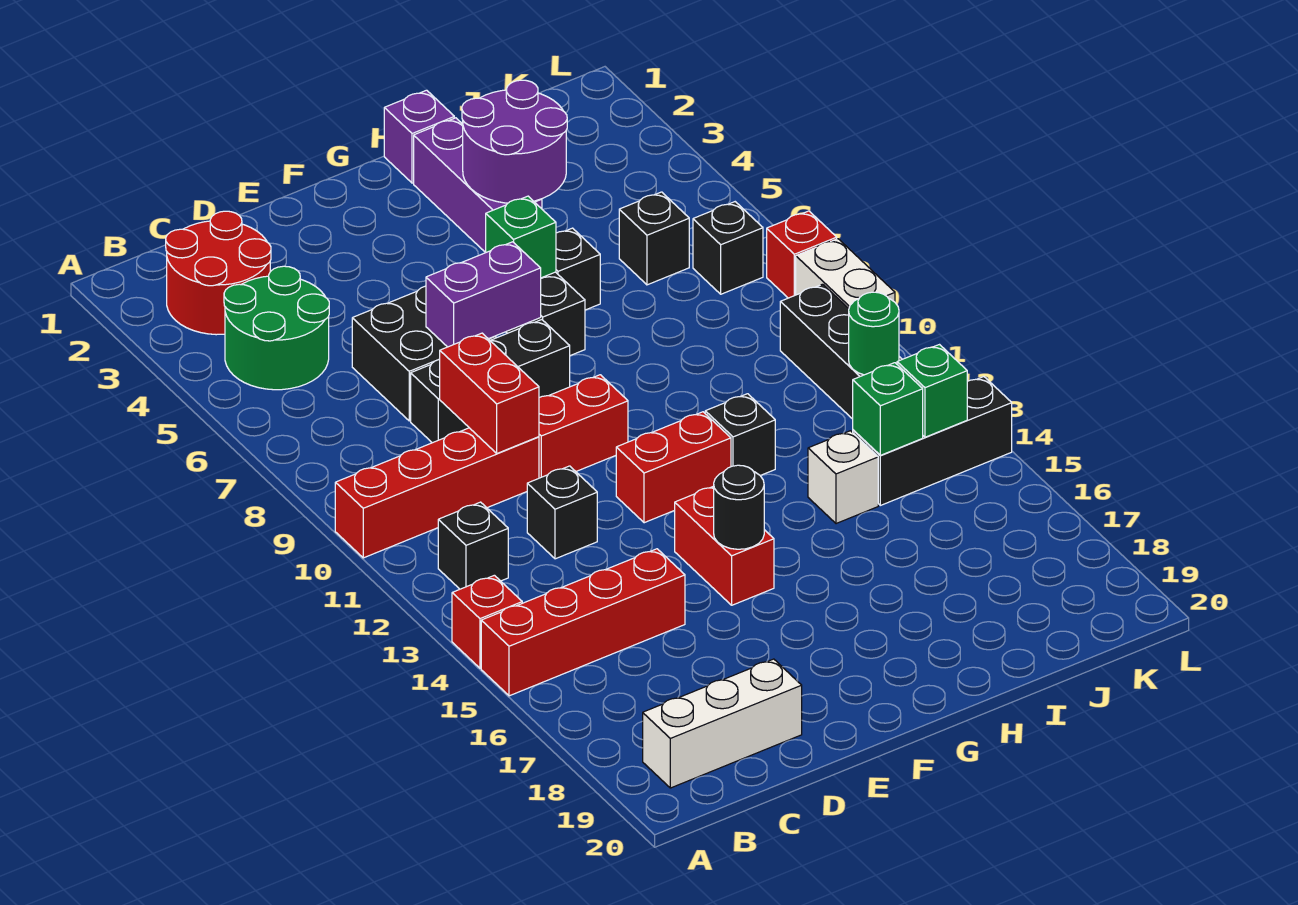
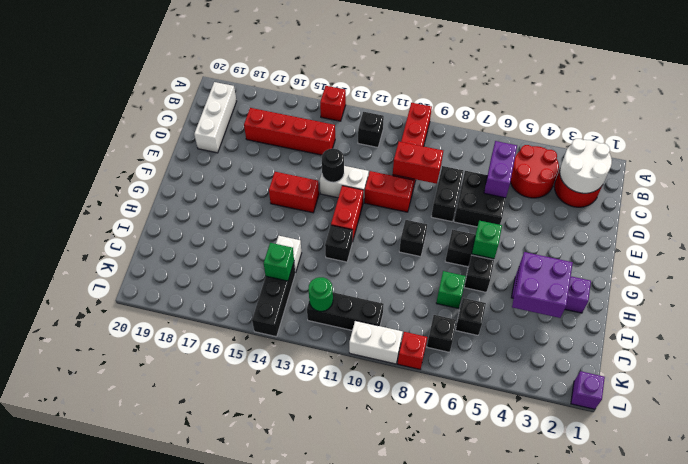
red 1x4 brick [481,549,685,696] -> red 1x4 brick turned to [244,108,335,155]
none -> white 2x2 round brick [560,139,612,193]
green 2x2 round brick [224,266,329,390] -> red 2x2 round brick [510,145,559,198]
black 1x3 brick [411,320,570,443] -> black 1x2 brick [431,166,463,222]
black 1x1 brick [527,466,597,559] -> black 1x1 brick moved to [399,220,427,257]
purple 1x2 brick [426,242,541,347] -> purple 1x2 brick moved to [484,141,517,198]
red 1x2 brick [539,375,628,478] -> red 1x2 brick turned to [364,171,414,212]
none -> white 1x2 brick [320,166,369,202]
black 1x1 round brick [714,465,764,549] -> black 1x1 round brick moved to [322,149,344,182]
purple 1x1 brick [384,90,454,183] -> purple 1x1 brick moved to [571,371,605,409]
purple 2x2 round brick [462,80,567,203] -> purple 2x2 brick [512,252,573,318]
green 1x1 brick [897,345,967,437] -> green 1x1 brick moved to [436,271,466,308]

